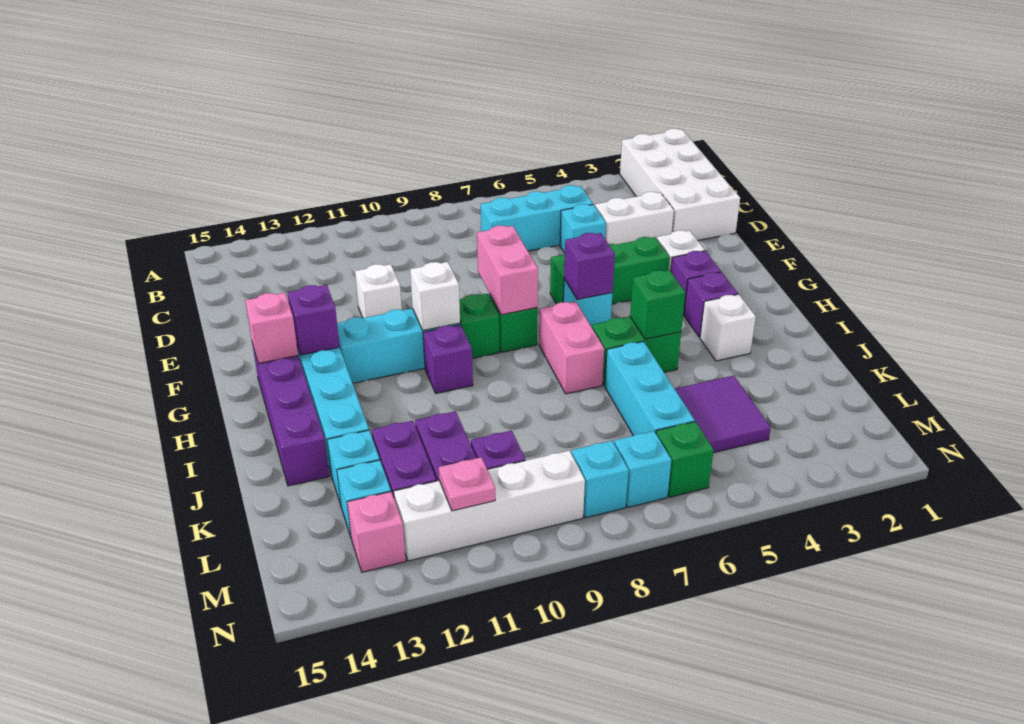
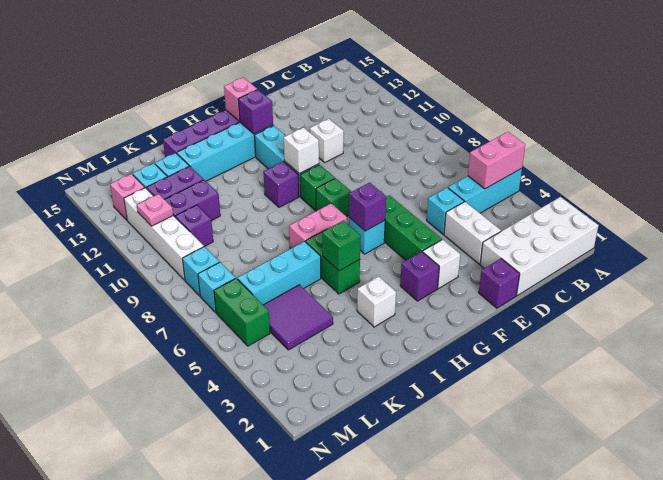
cyan 1x3 brick [481,185,593,251] -> cyan 1x3 brick turned to [448,168,522,213]
pink 1x2 brick [477,226,538,315] -> pink 1x2 brick moved to [468,132,525,189]
purple 1x1 brick [684,272,738,337] -> purple 1x1 brick moved to [479,259,520,308]
green 1x1 brick [656,422,714,497] -> green 1x2 brick [214,278,270,346]

